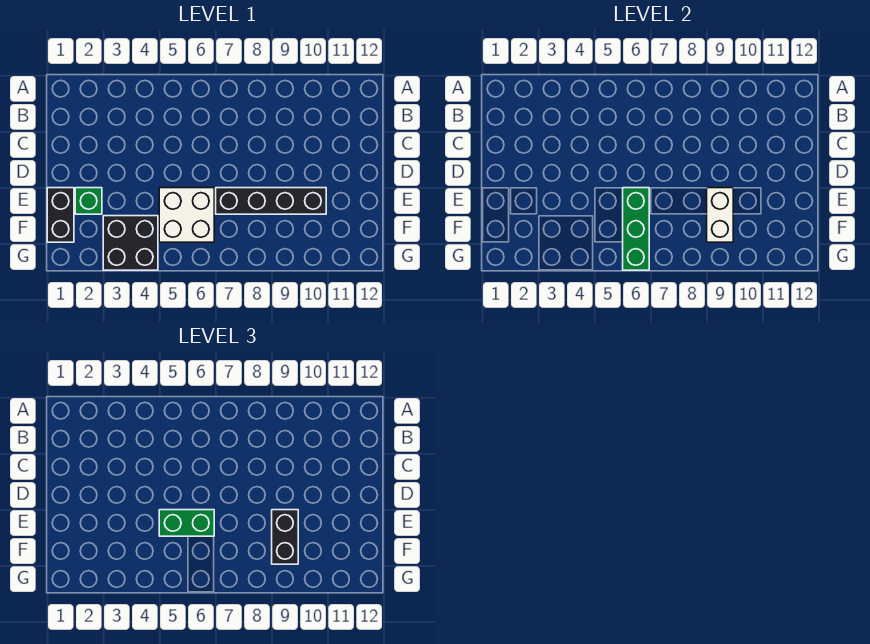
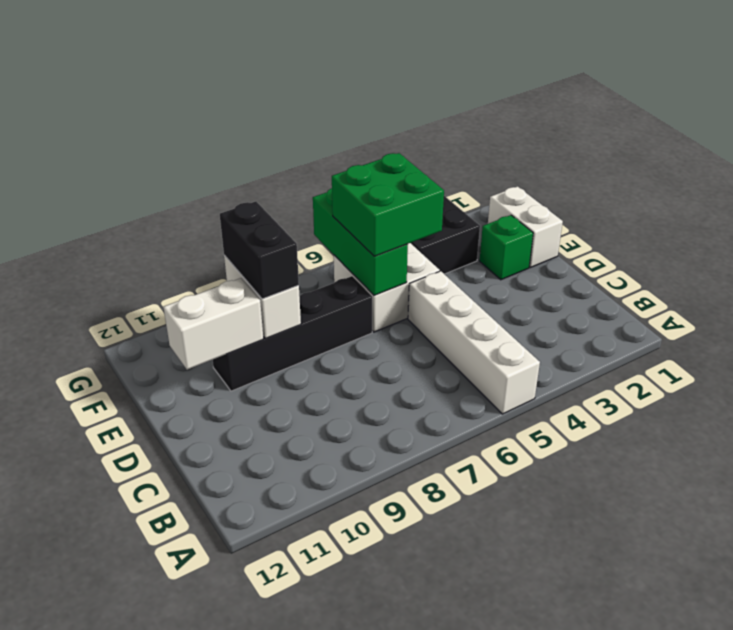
none -> white 1x4 brick [408,271,540,414]
black 1x2 brick [47,188,74,242] -> white 1x2 brick [488,186,563,268]
green 1x2 brick [159,510,214,536] -> green 2x2 brick [332,153,444,256]
none -> white 1x2 brick [163,278,263,370]

